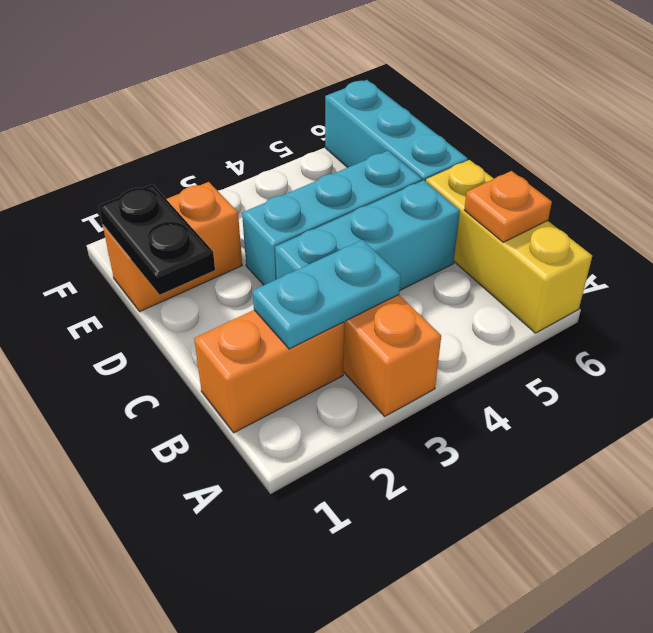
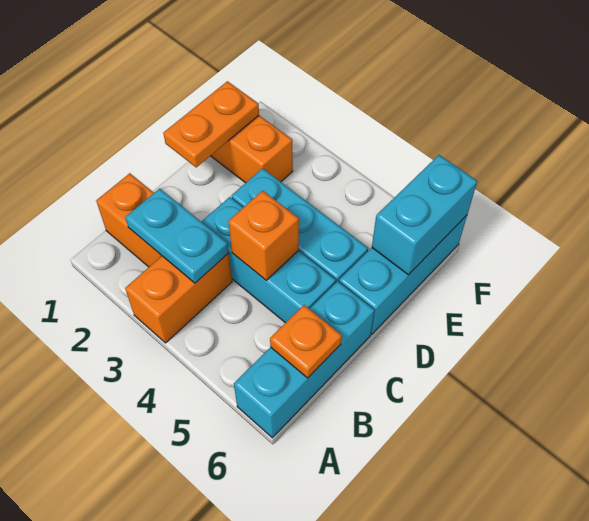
yellow 1x3 brick [426,160,592,333] -> cyan 1x3 brick [234,281,375,438]
none -> orange 1x1 brick [228,191,299,280]
black 1x2 plate [99,184,215,295] -> orange 1x2 plate [163,81,259,167]
none -> cyan 1x2 brick [372,155,477,275]

